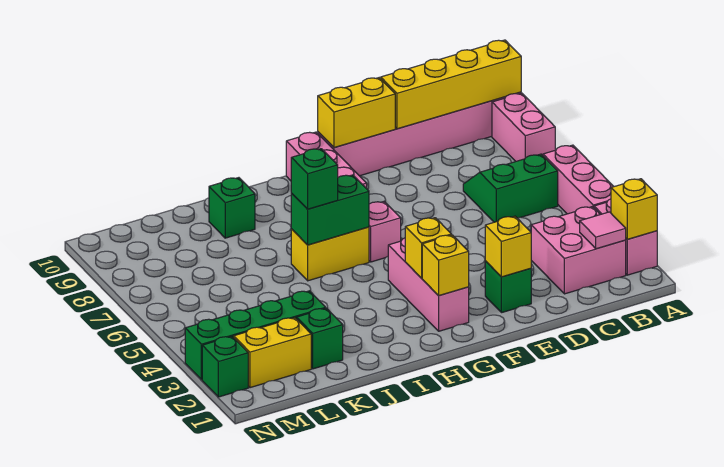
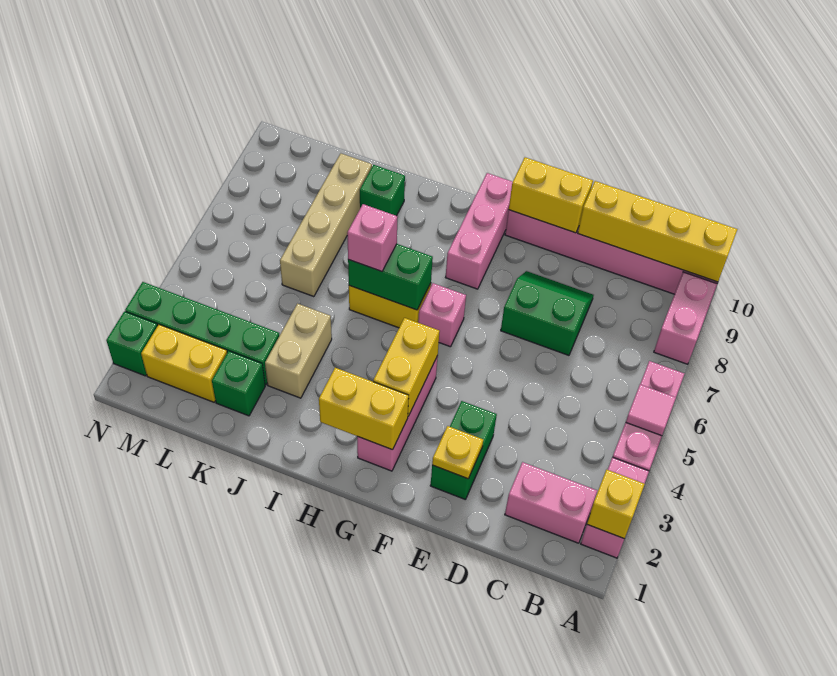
pink 2x2 brick [531,207,626,294] -> pink 1x2 brick [505,462,597,543]
pink 1x1 tile [580,212,626,249] -> pink 1x1 tile moved to [626,385,676,436]
green 2x2 slope [463,154,558,222] -> green 2x2 slope moved to [501,271,594,355]
green 1x1 brick [485,261,531,313] -> green 1x2 brick [430,401,497,500]
yellow 1x1 brick [485,216,531,277] -> yellow 1x1 plate [432,426,483,479]
yellow 1x1 brick [422,235,469,296] -> yellow 1x2 brick [319,368,409,450]
yellow 1x1 brick [405,218,452,278] -> yellow 1x2 brick [373,318,440,416]
green 1x1 brick [291,149,338,209] -> pink 1x1 brick [347,204,398,271]
none -> tan 1x2 brick [265,304,332,398]
none -> tan 1x4 brick [280,153,372,297]

